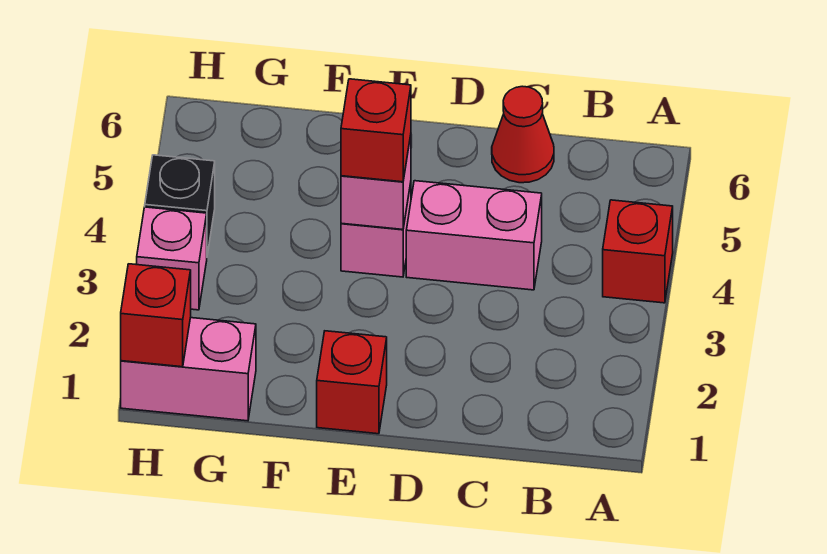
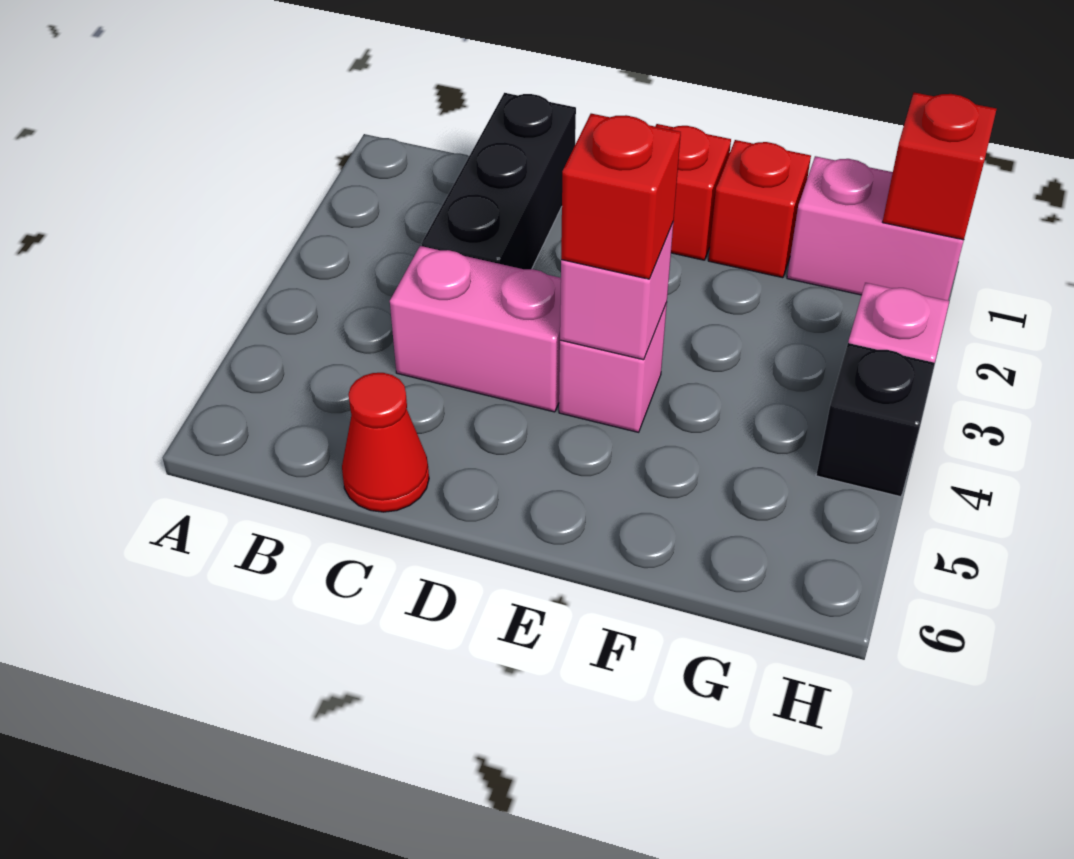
red 1x1 brick [603,200,673,303] -> red 1x1 brick moved to [708,140,811,278]
none -> black 1x3 brick [421,93,576,269]

